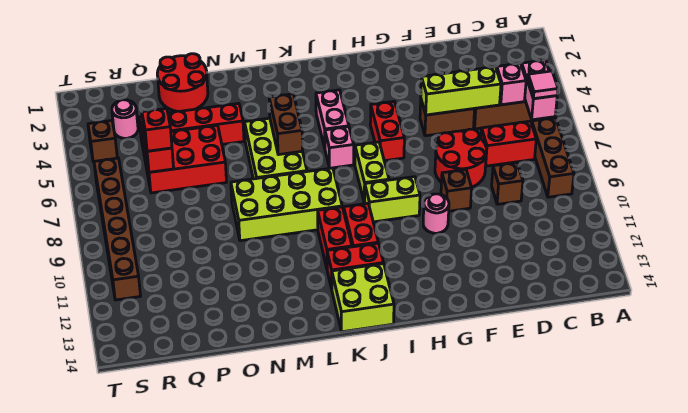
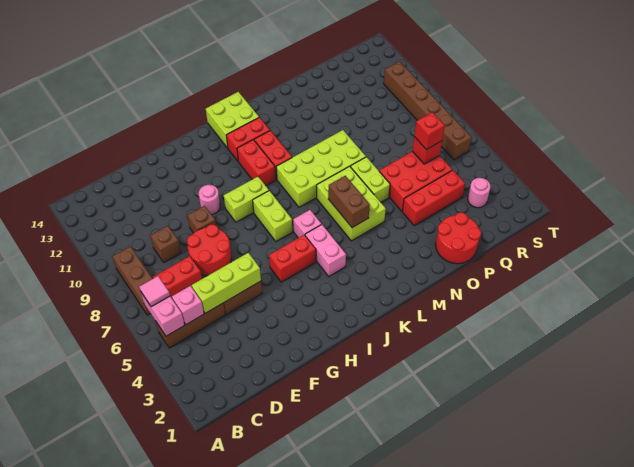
red 1x2 brick [370,101,404,161] -> red 1x2 brick turned to [269,235,316,282]
red 1x4 brick [139,103,244,151] -> red 1x3 brick [402,170,465,226]
none -> lime 1x2 brick [351,157,390,202]
brown 1x1 brick [88,121,117,162] -> none

